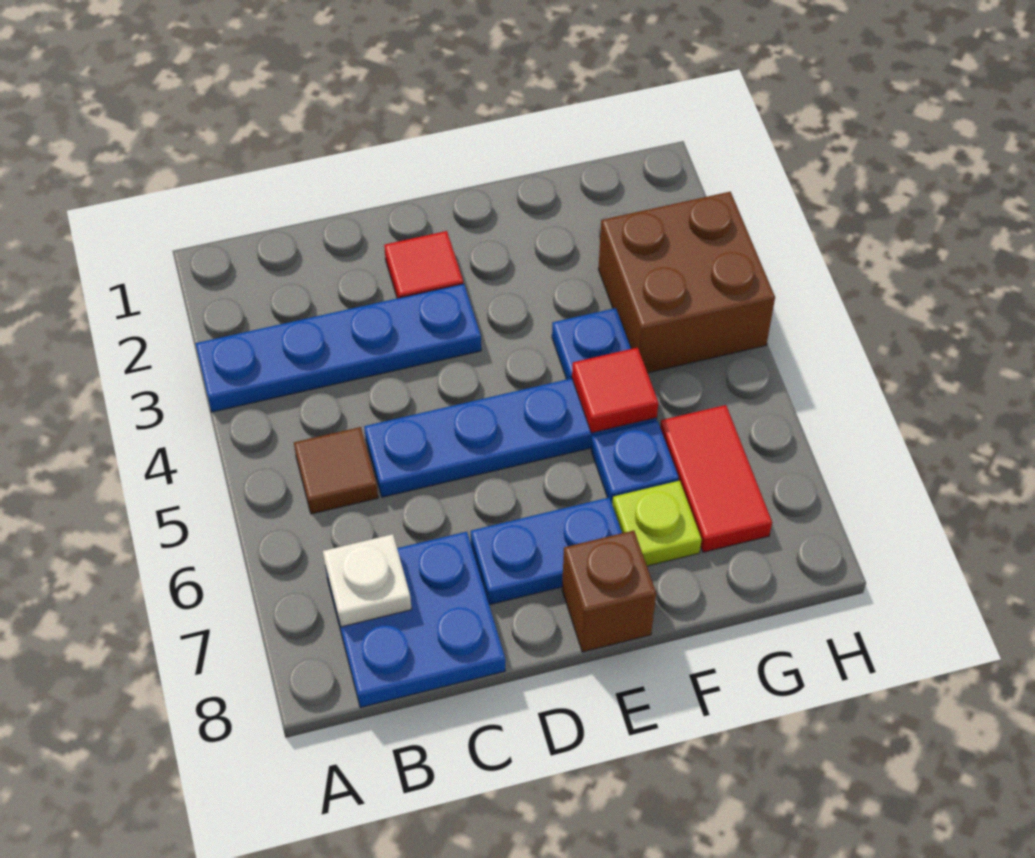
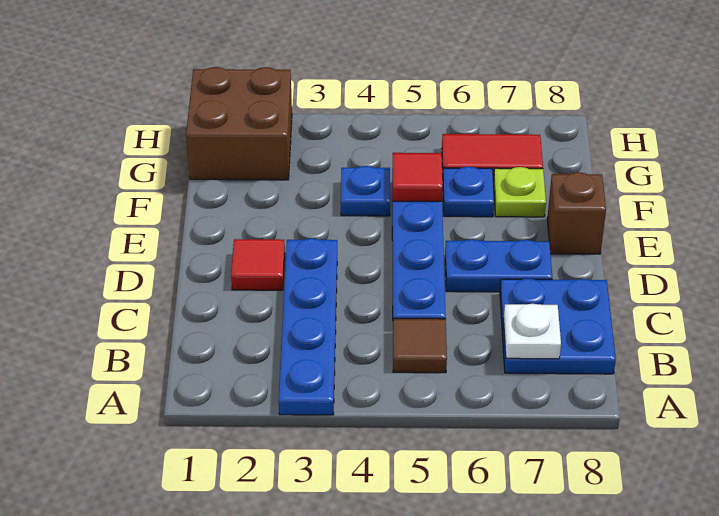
blue 1x2 plate [471,497,622,605] -> blue 1x2 plate turned to [445,239,552,292]
brown 2x2 brick [598,192,775,373] -> brown 2x2 brick moved to [186,67,292,180]

